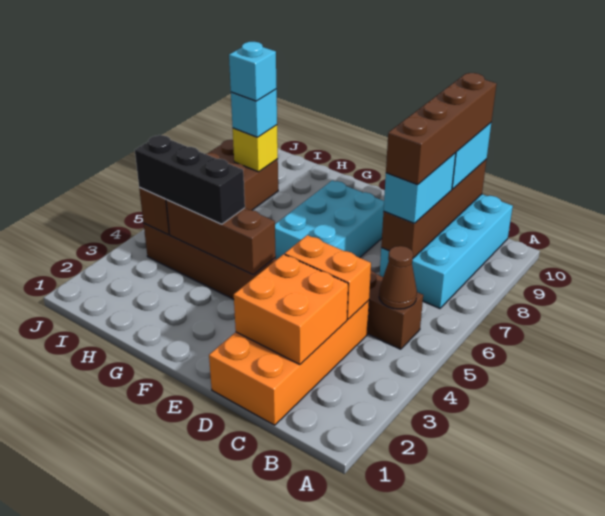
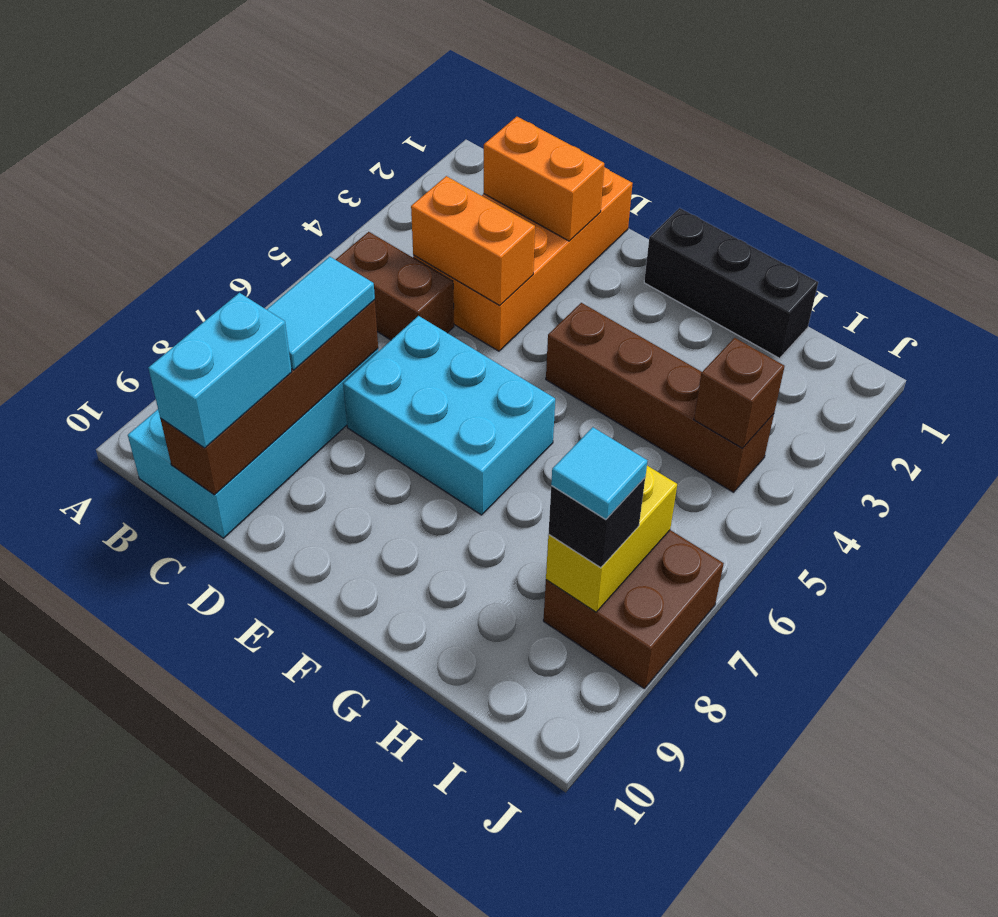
brown 1x1 cone [379,246,417,309] -> none
orange 2x2 brick [234,254,348,365] -> orange 1x2 brick [484,117,604,241]
cyan 1x2 brick [384,153,456,223] -> cyan 1x2 tile [267,257,375,370]
brown 1x4 brick [386,73,497,185] -> none
cyan 2x3 brick [275,181,384,260] -> cyan 2x3 brick turned to [343,316,555,515]
brown 1x3 brick [166,200,276,275] -> none
black 1x3 brick [135,135,245,224] -> black 1x3 brick moved to [644,208,818,358]
yellow 1x1 brick [233,125,278,172] -> yellow 1x2 brick [546,466,677,612]
cyan 1x1 brick [231,89,277,137] -> black 1x1 brick [548,478,645,568]
cyan 1x1 brick [229,42,277,101] -> cyan 1x1 tile [551,427,647,519]

